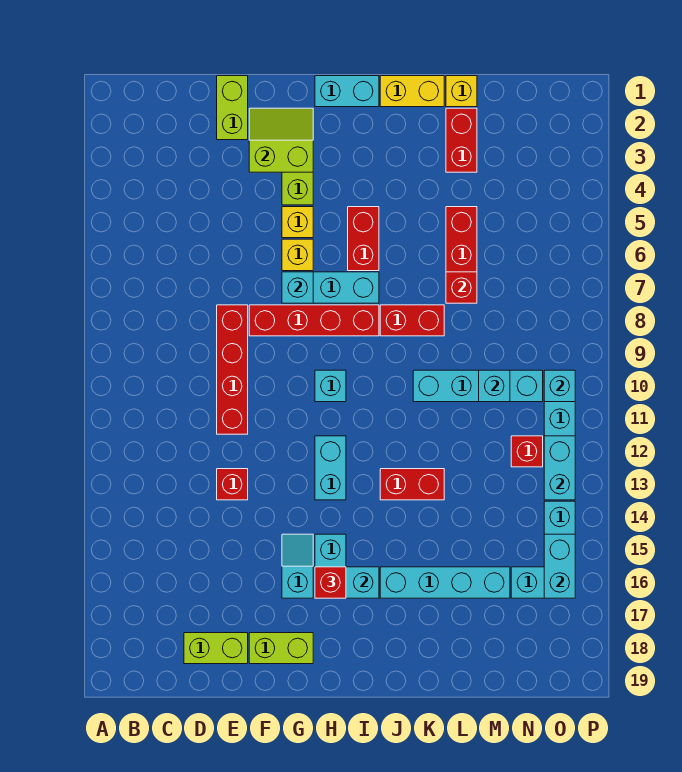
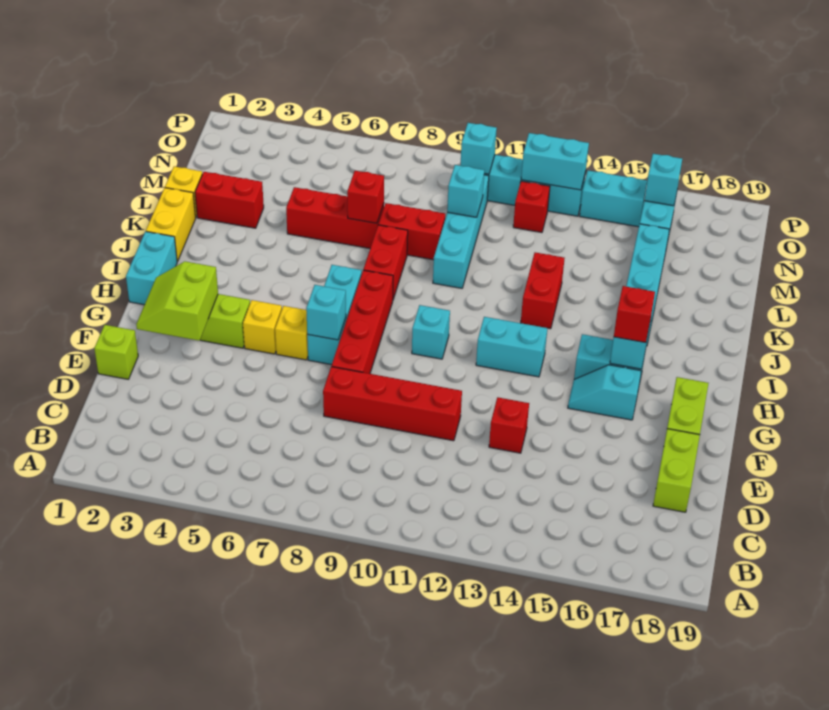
lime 1x2 brick [217,76,248,140] -> lime 1x1 brick [94,325,138,379]
red 1x2 brick [348,207,379,271] -> red 1x2 brick moved to [378,203,445,260]
cyan 1x2 brick [544,534,575,598] -> cyan 1x1 brick [644,154,682,206]

